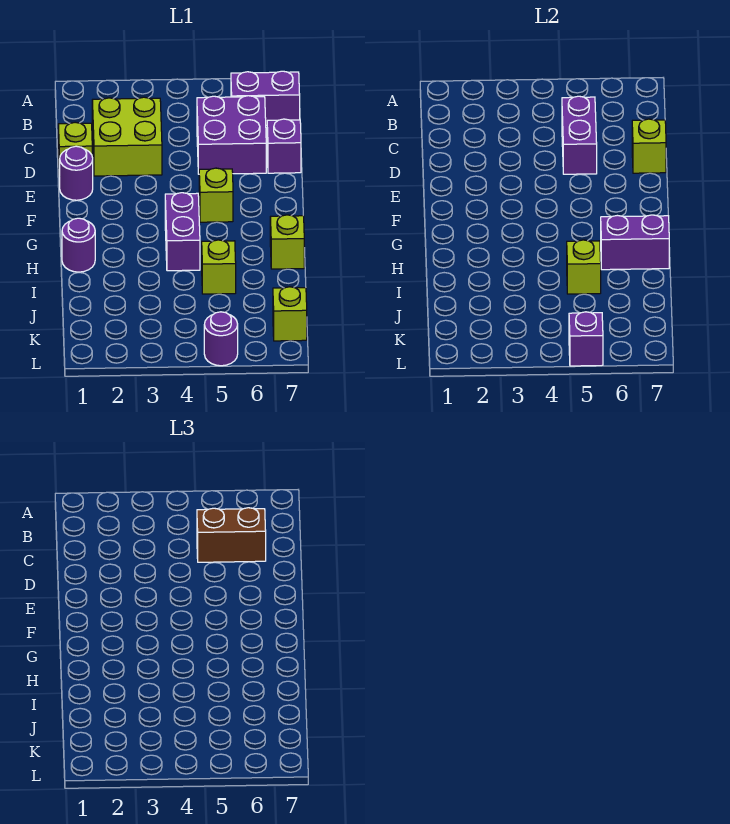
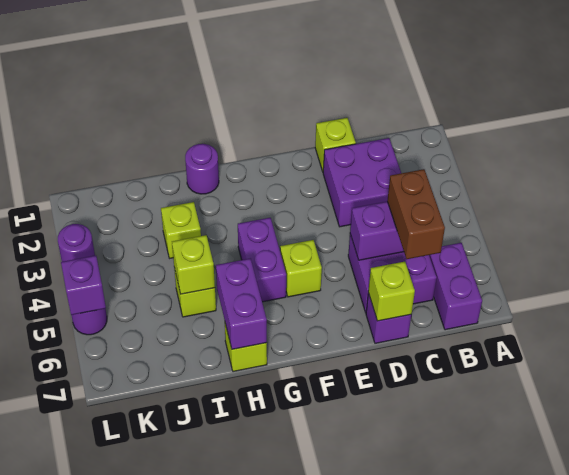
lime 2x2 brick [92,97,162,176] -> purple 2x2 brick [323,138,401,227]
purple 1x1 round brick [60,146,93,200] -> purple 1x1 round brick moved to [58,224,95,262]
purple 1x2 brick [165,193,200,271] -> purple 1x2 brick turned to [238,218,286,302]
lime 1x1 brick [273,287,307,341] -> lime 1x1 brick moved to [161,202,201,258]

